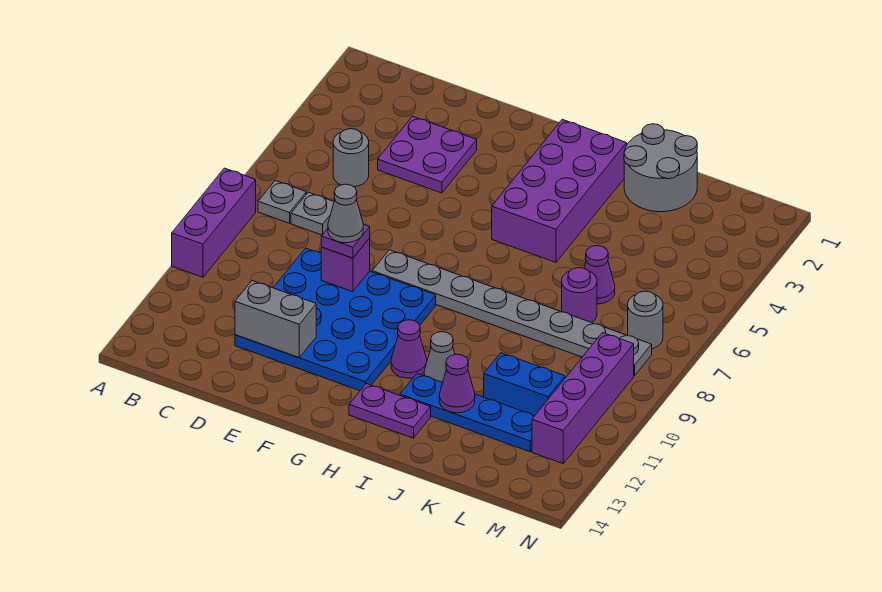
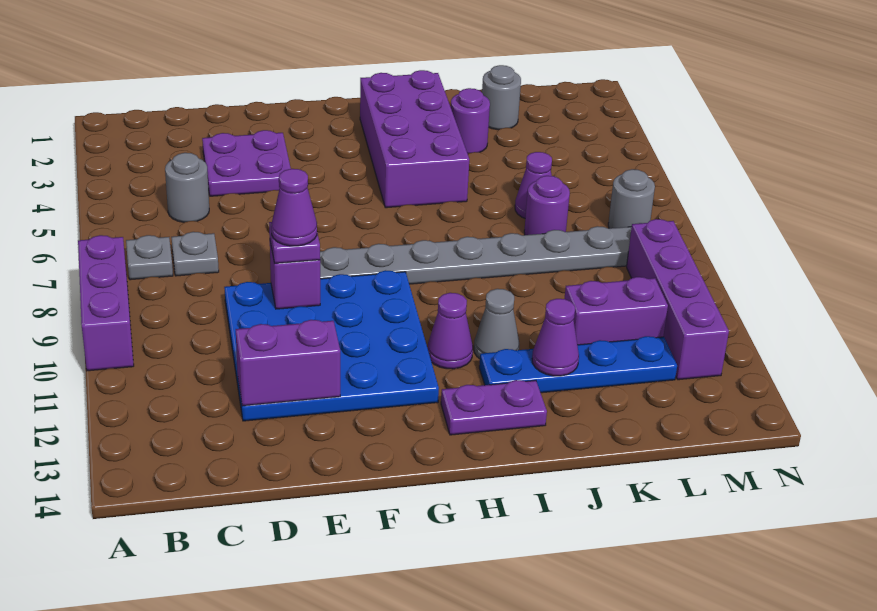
grey 1x2 brick [235,281,316,358] -> purple 1x2 brick [236,320,340,406]
grey 1x1 cone [328,184,363,243] -> purple 1x1 cone [271,169,317,246]
grey 2x2 round brick [624,124,697,212] -> grey 1x1 round brick [482,65,521,130]
none -> purple 1x1 round brick [451,88,490,154]
blue 1x2 brick [484,353,565,416] -> purple 1x2 brick [564,277,668,345]

